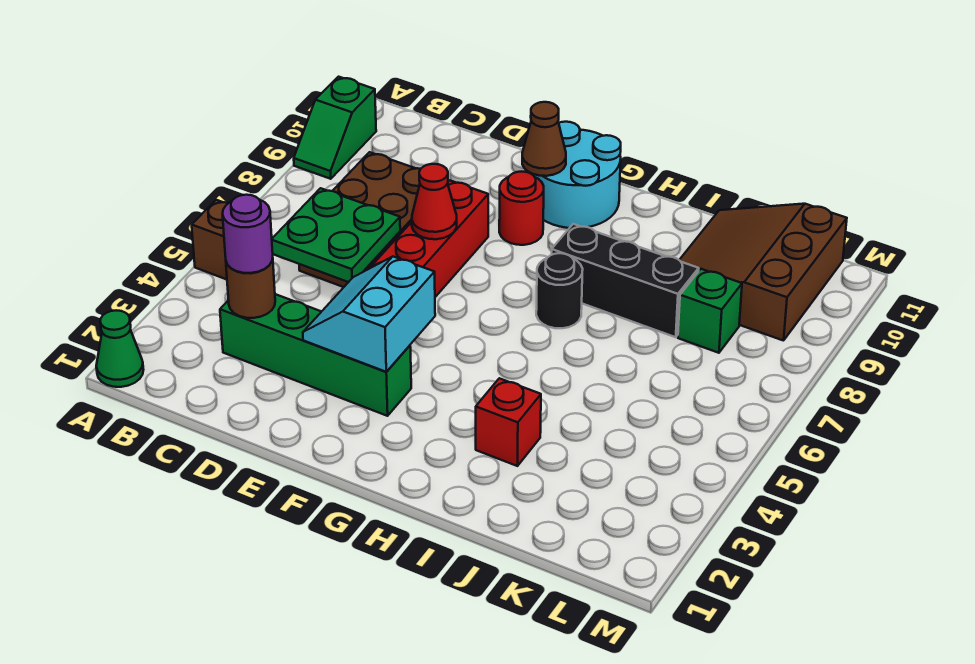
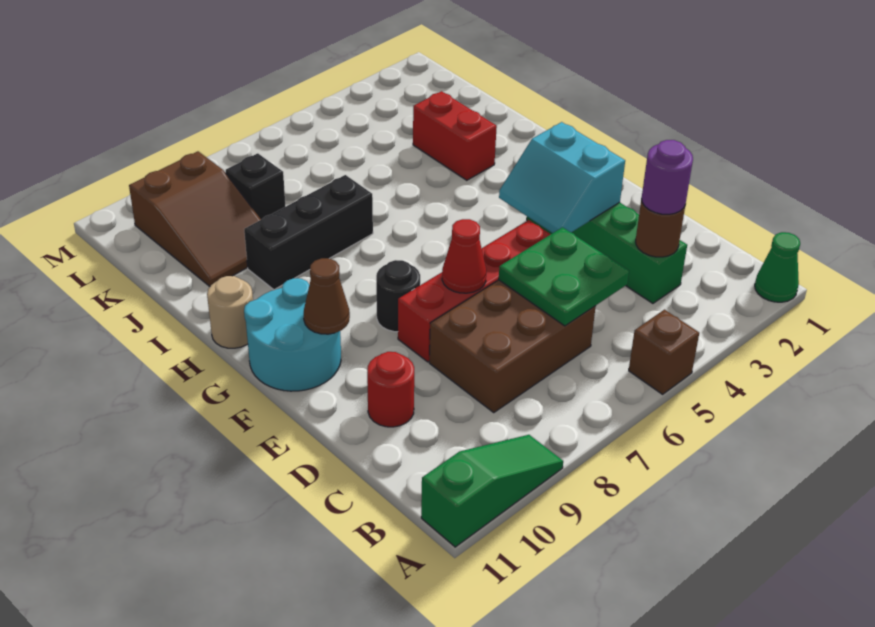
green 1x2 slope [294,77,376,179] -> green 1x3 slope [421,435,563,547]
cyan 2x2 slope [303,257,435,372] -> cyan 2x2 slope turned to [499,122,625,233]
red 1x1 round brick [499,172,544,245] -> red 1x1 round brick moved to [367,352,414,427]
black 1x1 round brick [536,253,583,328] -> black 1x1 round brick moved to [376,260,420,332]
black 1x3 brick [552,224,699,337] -> black 1x3 brick turned to [244,175,373,290]
none -> tan 1x1 round brick [207,276,253,348]
red 1x1 brick [476,378,541,466] -> red 1x2 brick [413,91,497,180]
brown 3x3 slope [680,204,847,341] -> brown 2x3 slope [129,151,261,286]
green 1x1 brick [678,269,742,353] -> black 1x1 brick [226,153,286,220]

